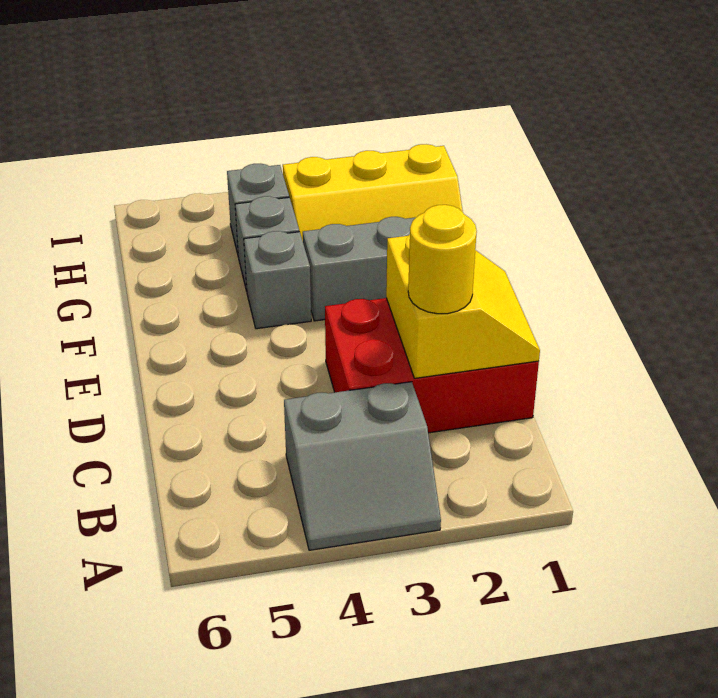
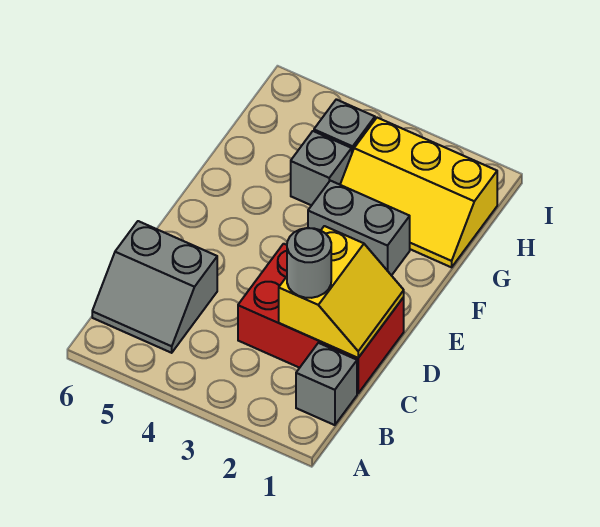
grey 2x2 slope [284,382,441,550] -> grey 2x2 slope moved to [92,221,217,353]
yellow 1x1 round brick [408,205,477,314] -> grey 1x1 round brick [287,228,331,298]
grey 1x1 brick [244,231,311,329] -> grey 1x1 brick moved to [296,343,357,425]

